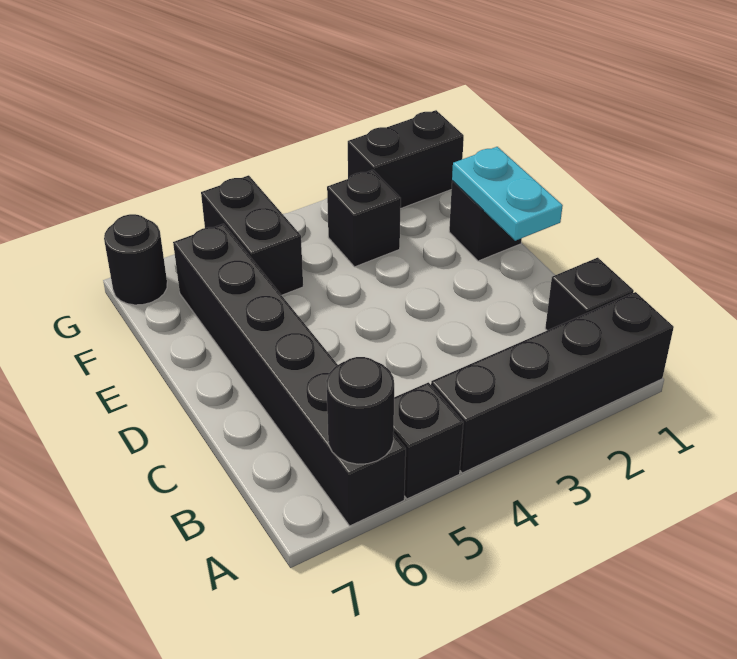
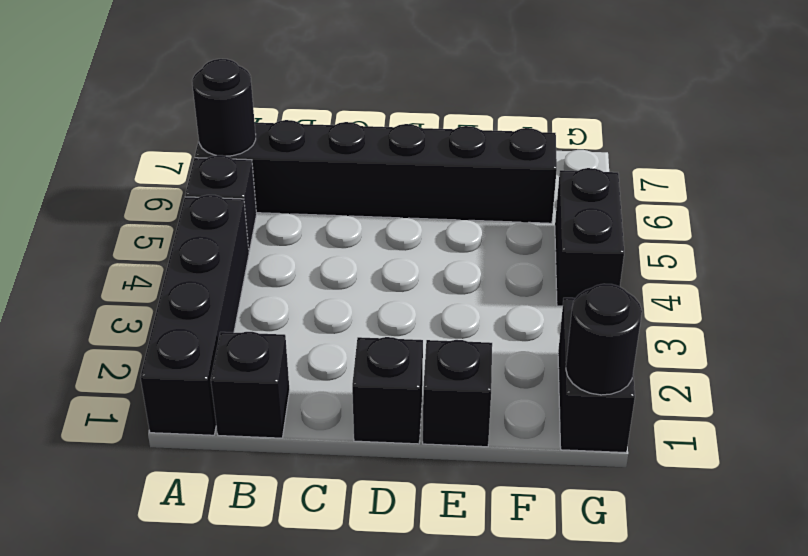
cyan 1x2 plate [452,147,563,241] -> none
black 1x1 brick [327,170,401,267] -> black 1x1 brick moved to [352,337,423,444]
black 1x2 brick [201,175,303,295] -> black 1x2 brick turned to [555,168,624,306]
black 1x1 round brick [104,214,167,305] -> black 1x1 round brick moved to [566,284,642,395]

